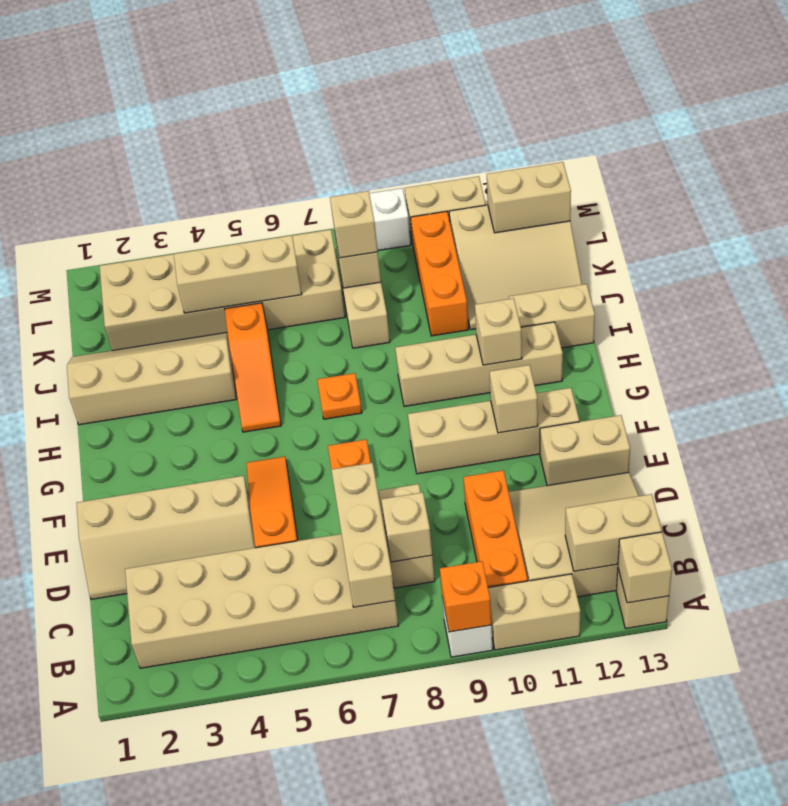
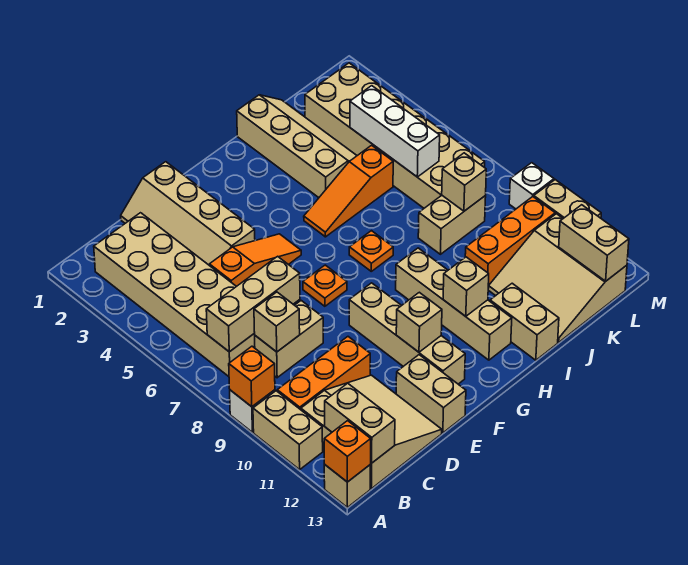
tan 1x1 brick [618,532,672,603] -> orange 1x1 brick [324,421,371,482]
tan 1x3 brick [174,235,302,313] -> white 1x3 brick [350,86,440,177]
tan 1x1 brick [330,191,378,258] -> none

